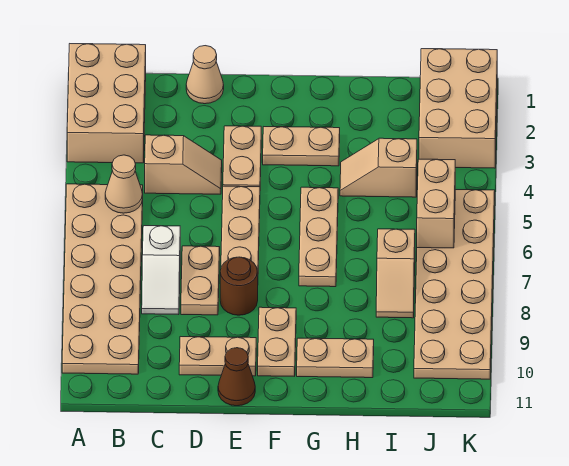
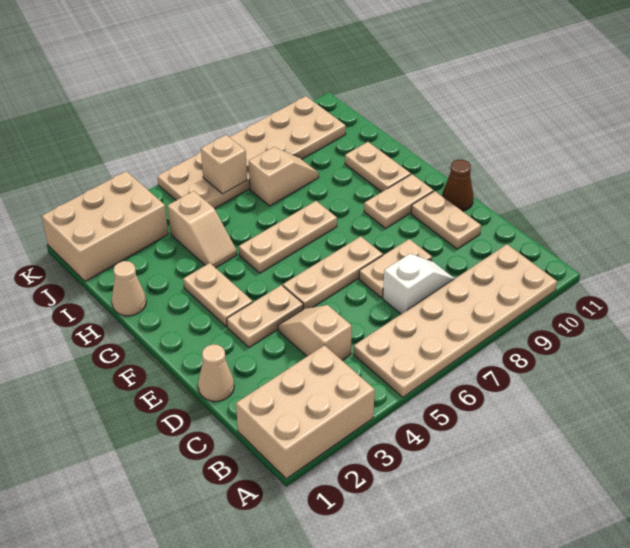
tan 1x1 cone [105,155,142,213] -> tan 1x1 cone moved to [112,261,146,316]
brown 1x1 round brick [220,257,258,315] -> none
tan 1x2 brick [417,159,455,248] -> tan 1x1 brick [201,135,247,194]

